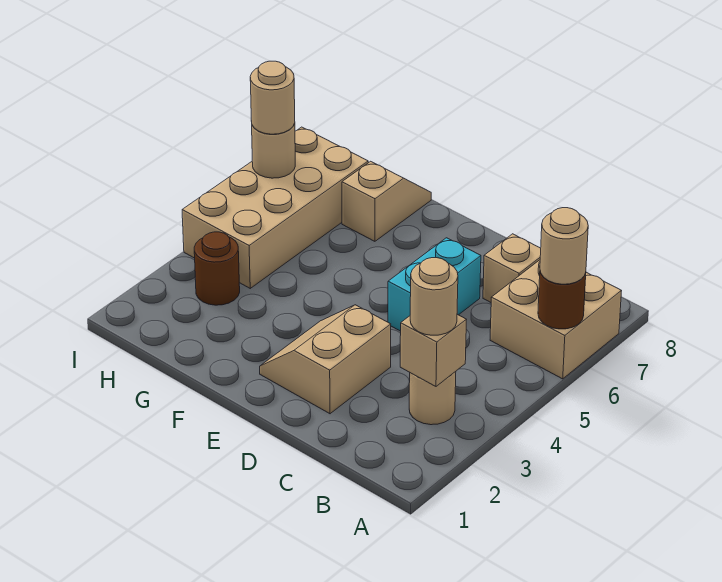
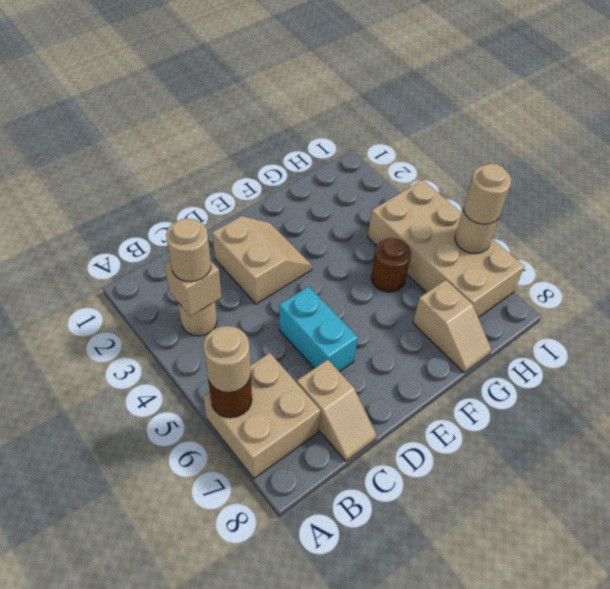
brown 1x1 round brick [194,232,240,305] -> brown 1x1 round brick moved to [371,238,411,292]

